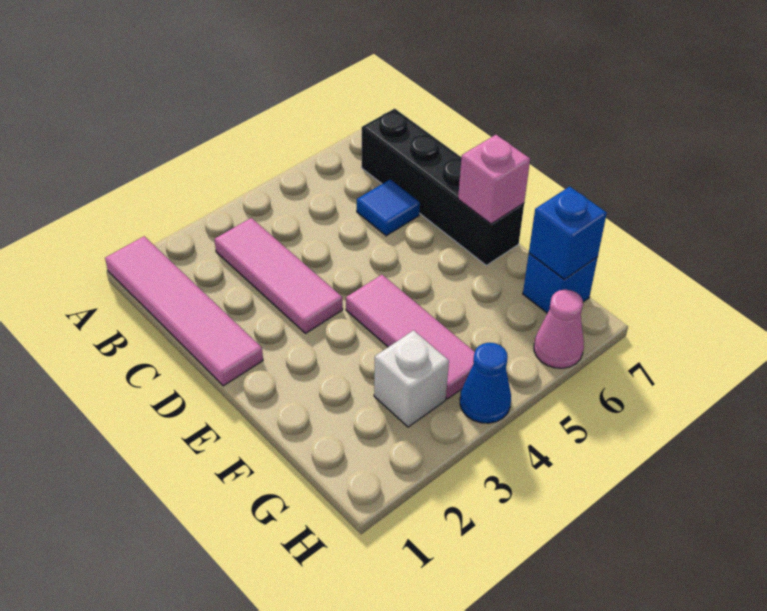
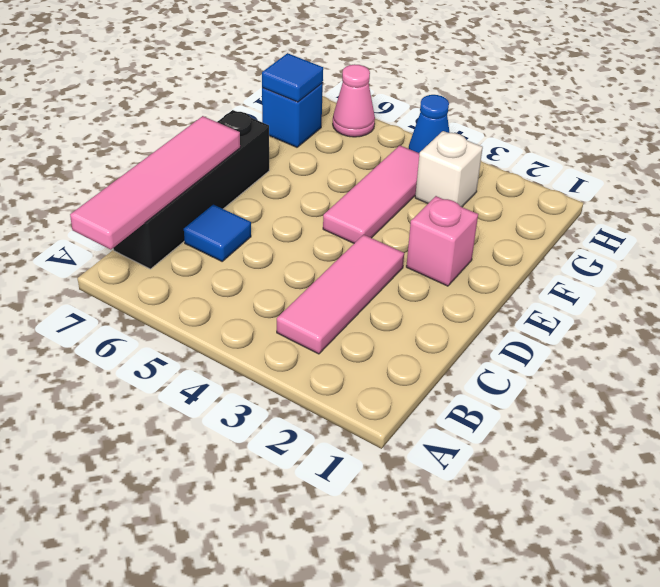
pink 1x4 tile [105,236,263,386] -> pink 1x4 tile moved to [70,116,240,250]
pink 1x1 brick [458,135,530,224] -> pink 1x1 brick moved to [406,196,478,286]
blue 1x1 brick [529,186,607,279] -> blue 1x1 tile [262,53,323,102]

